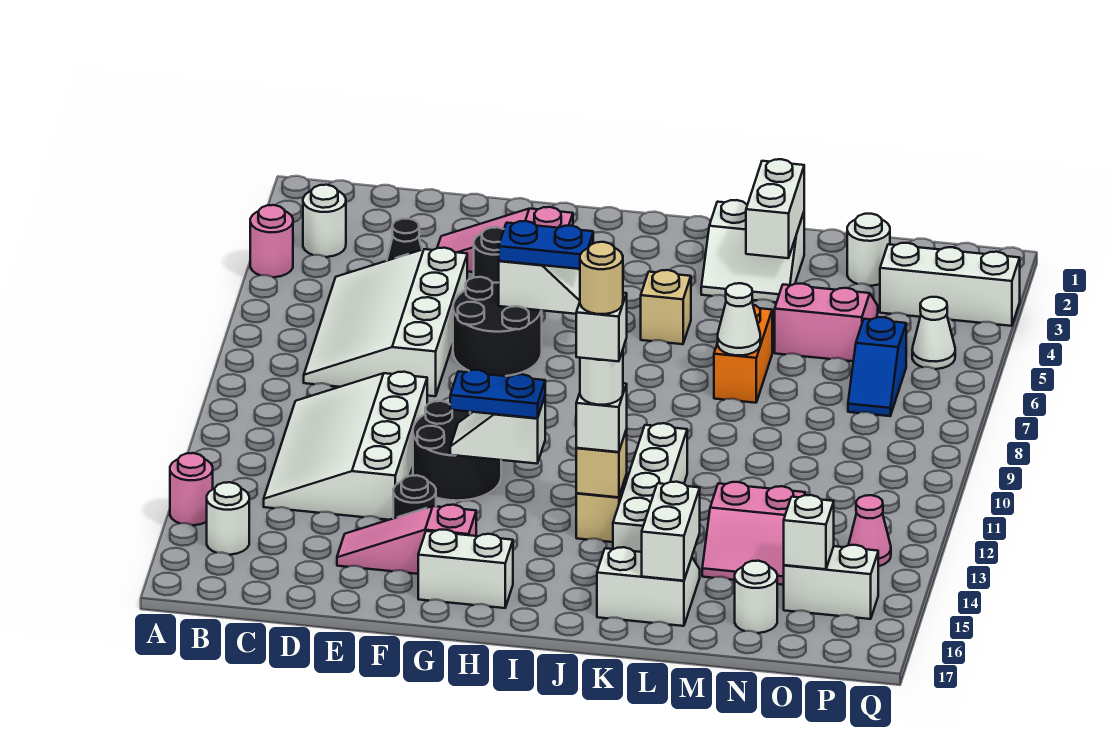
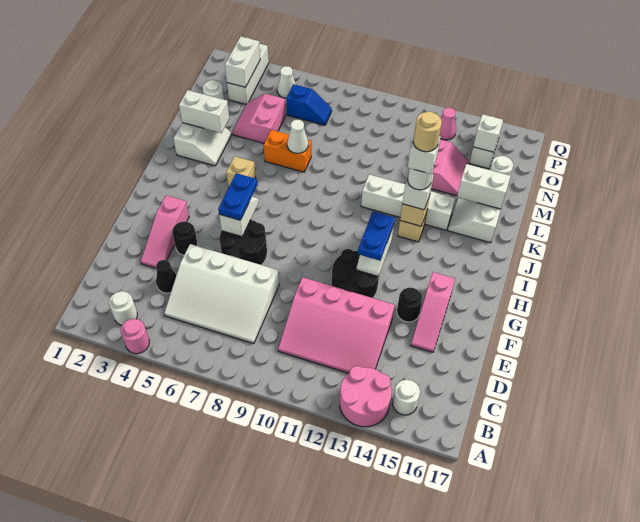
pink 1x1 round brick [170,453,213,525] -> pink 2x2 round brick [340,366,392,427]
white 3x4 slope [264,372,427,520] -> pink 3x4 slope [278,277,395,373]
white 1x2 brick [418,530,513,608] -> white 1x2 brick moved to [225,36,260,87]

